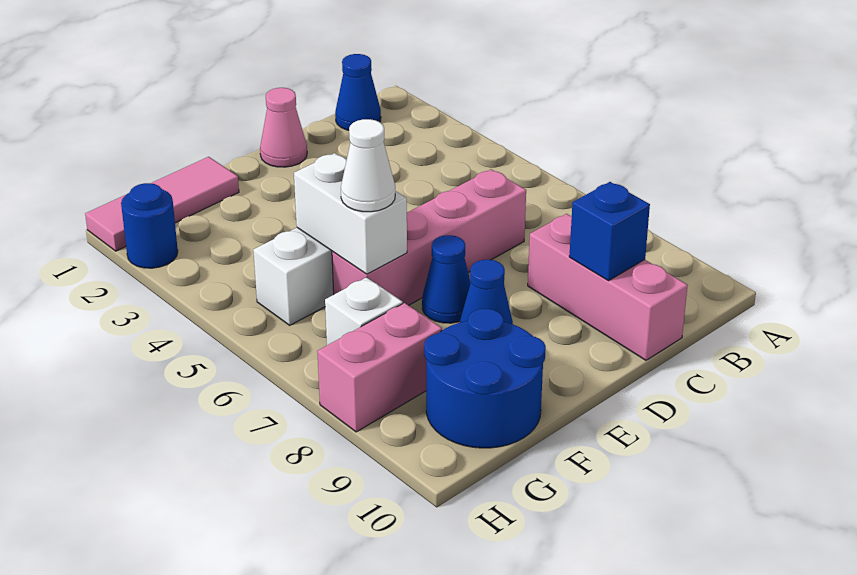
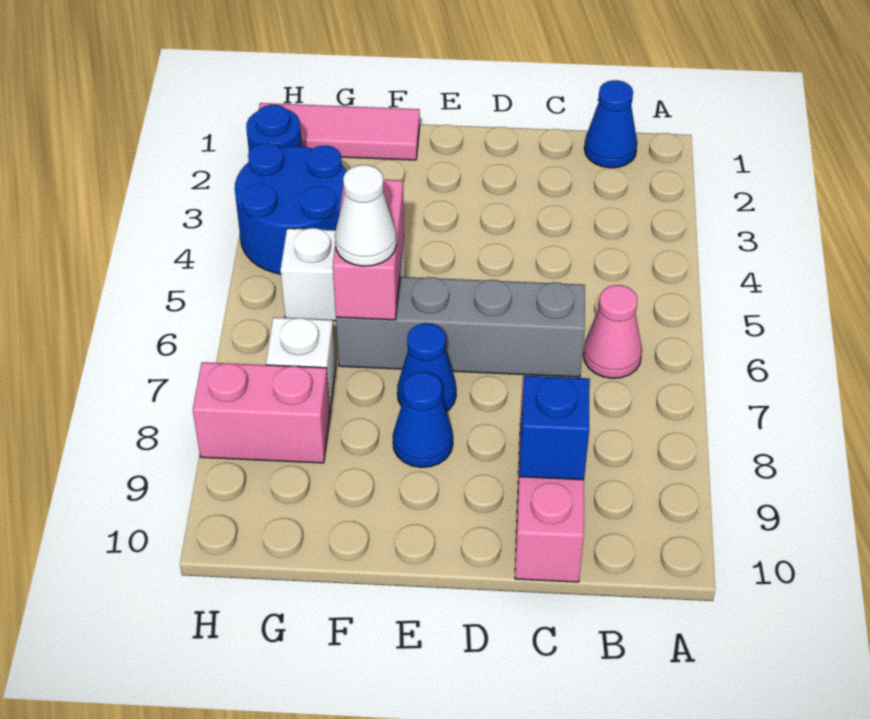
pink 1x4 brick [332,169,526,305] -> grey 1x4 brick [336,277,585,377]
pink 1x1 cone [260,88,307,167] -> pink 1x1 cone moved to [583,285,642,378]
white 1x2 brick [294,153,407,274] -> pink 1x2 brick [333,180,404,320]
blue 2x2 round brick [424,309,546,448] -> blue 2x2 round brick moved to [235,143,346,274]

